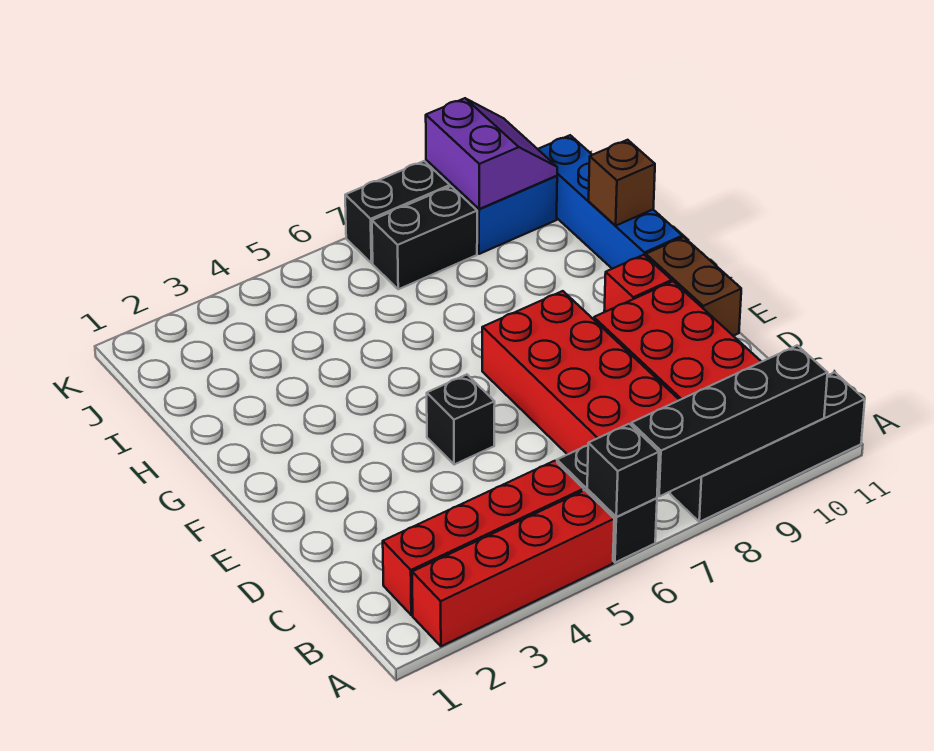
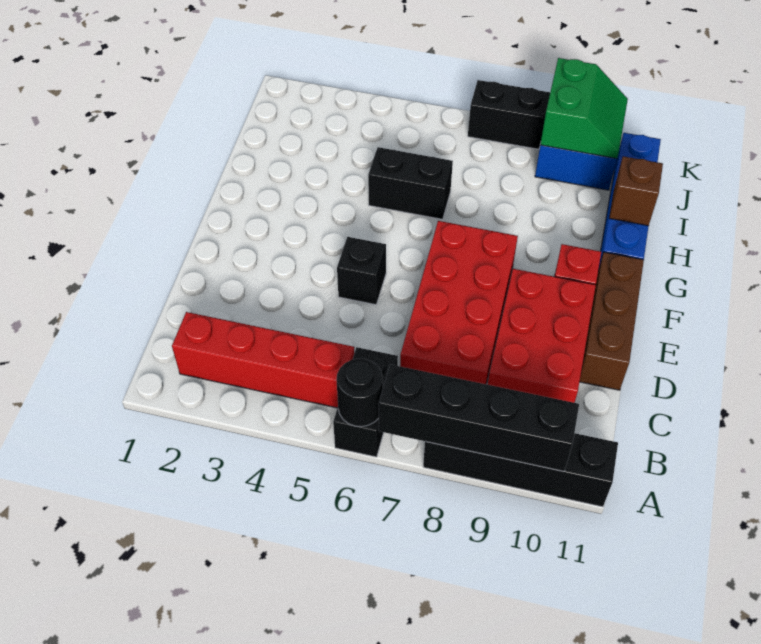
red 1x4 brick [412,490,614,646] -> none
black 1x1 brick [587,424,659,517] -> black 1x1 round brick [336,359,383,427]
brown 1x2 brick [646,237,741,336] -> brown 1x3 brick [580,252,644,390]
black 1x2 brick [372,186,477,289] -> black 1x2 brick moved to [368,147,453,219]
purple 2x2 slope [426,98,557,209] -> green 2x2 slope [540,58,628,159]

